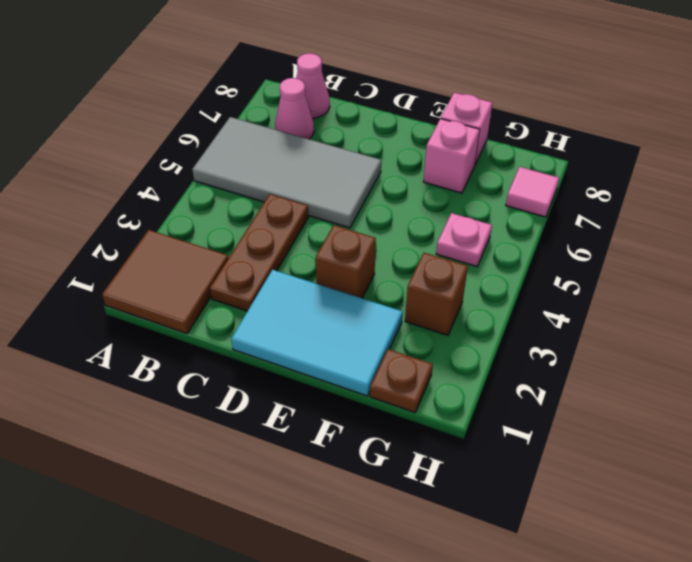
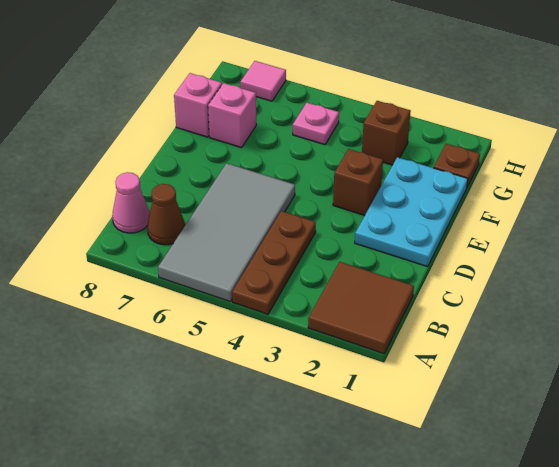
pink 1x1 cone [275,78,314,139] -> brown 1x1 cone [148,184,185,245]
brown 1x3 plate [210,194,308,311] -> brown 1x3 plate turned to [232,211,316,314]
cyan 2x3 tile [231,270,403,396] -> cyan 2x3 plate [355,157,468,267]

